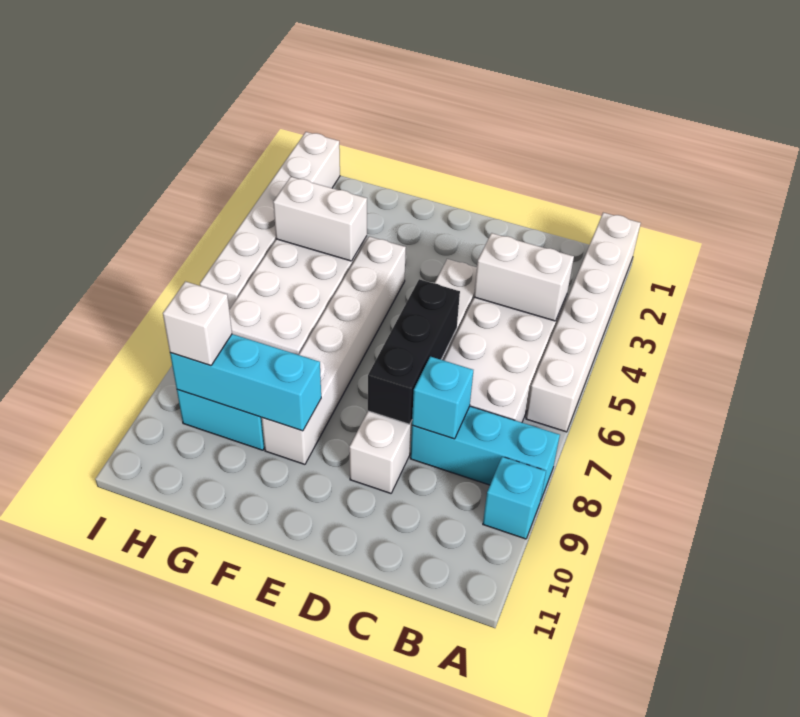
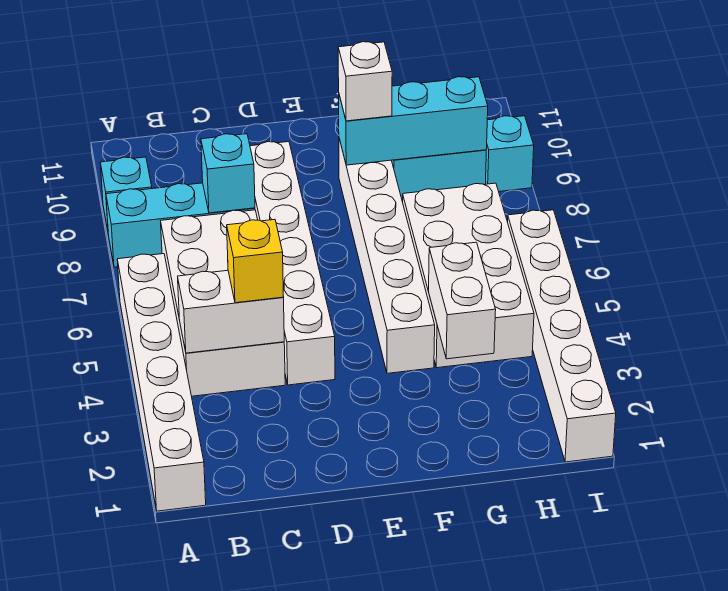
none -> yellow 1x1 brick [227,220,284,303]
black 1x3 brick [368,279,460,424] -> none
white 1x2 brick [273,177,367,261] -> white 1x2 brick turned to [429,242,496,359]
white 1x1 brick [163,281,232,366] -> white 1x1 brick moved to [338,42,392,121]
none -> cyan 1x1 brick [486,116,534,191]

